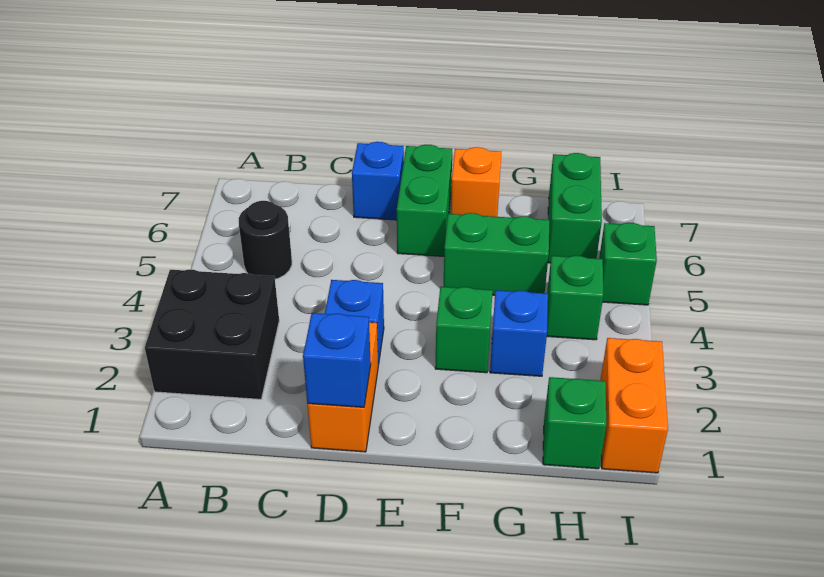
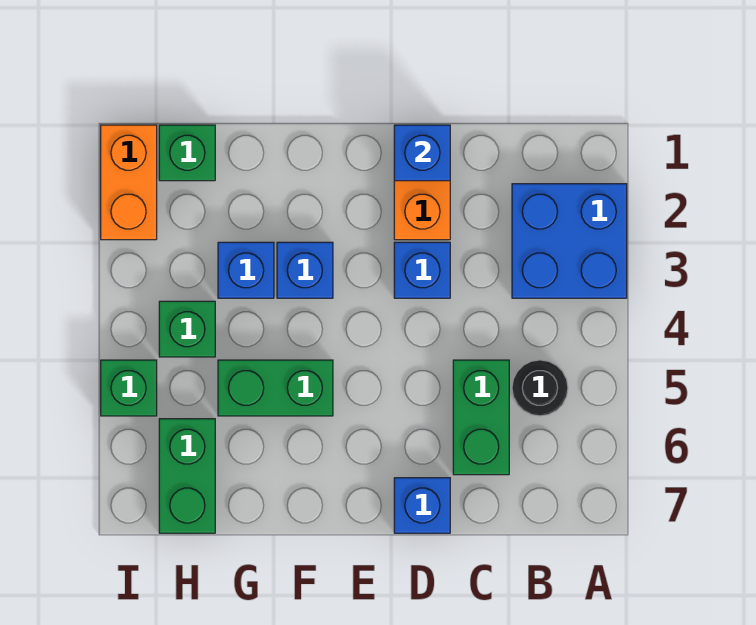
black 2x2 brick [145,270,279,399] -> blue 2x2 brick [512,184,627,298]
green 1x2 brick [397,145,452,256] -> green 1x2 brick moved to [453,360,509,475]
green 1x1 brick [435,287,493,373] -> blue 1x1 brick [277,242,333,298]
orange 1x1 brick [451,147,501,217] -> none

